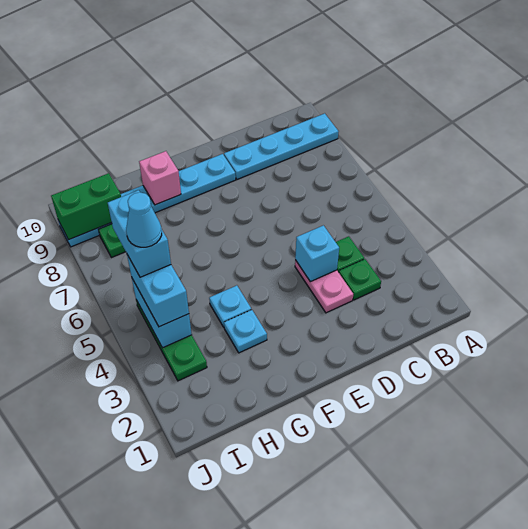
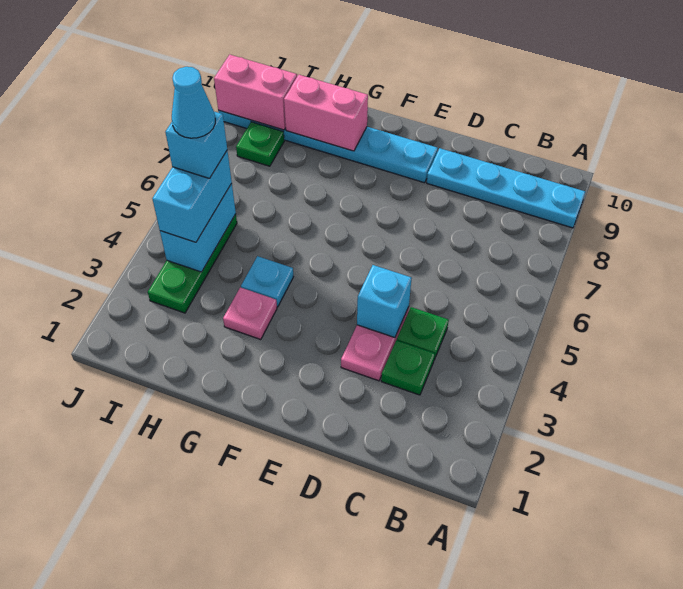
cyan 1x1 plate [224,310,267,353] -> pink 1x1 plate [223,287,277,340]
pink 1x1 brick [139,151,181,205] -> pink 1x2 brick [284,75,368,151]
cyan 1x2 brick [108,190,171,277] -> cyan 1x1 brick [165,112,227,179]
green 1x2 brick [51,173,121,240] -> pink 1x2 brick [214,55,297,130]

